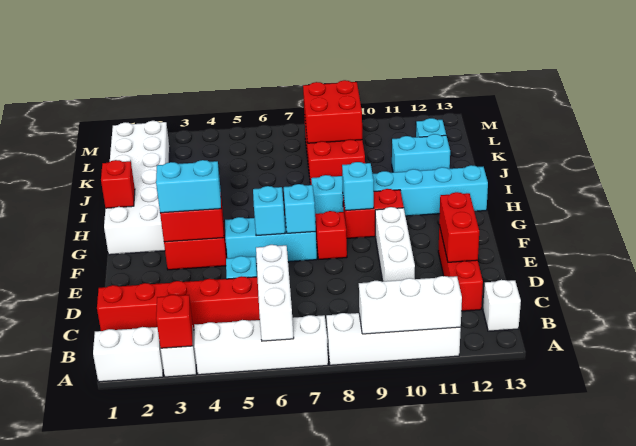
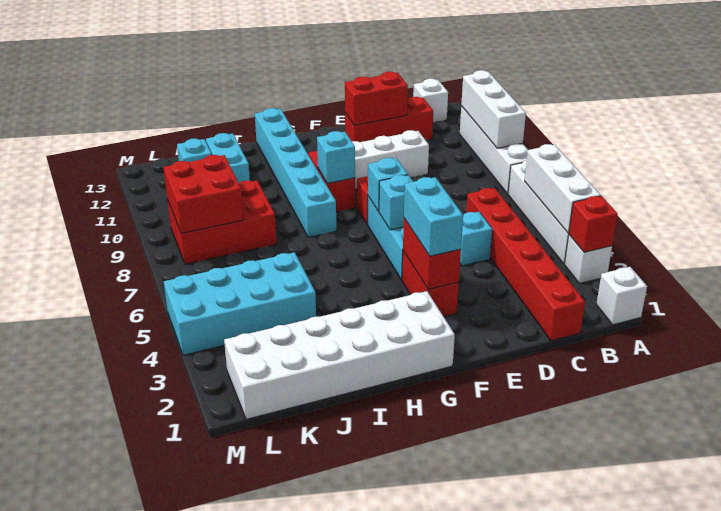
white 1x2 brick [93,327,163,382] -> white 1x1 brick [596,267,647,325]
white 1x3 brick [256,245,294,341] -> white 1x3 brick turned to [525,144,601,233]
red 1x1 brick [101,160,135,208] -> none
none -> cyan 2x4 brick [164,252,316,355]

